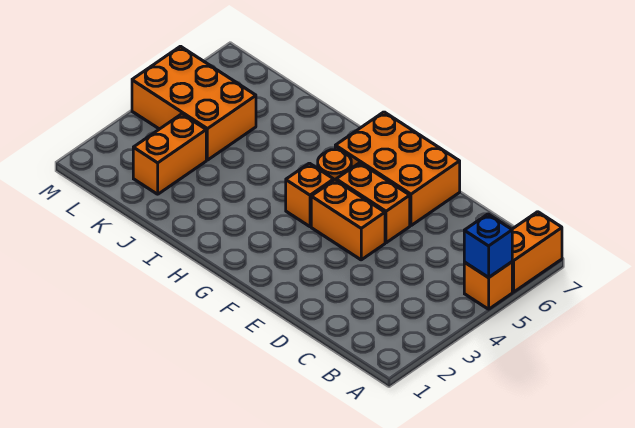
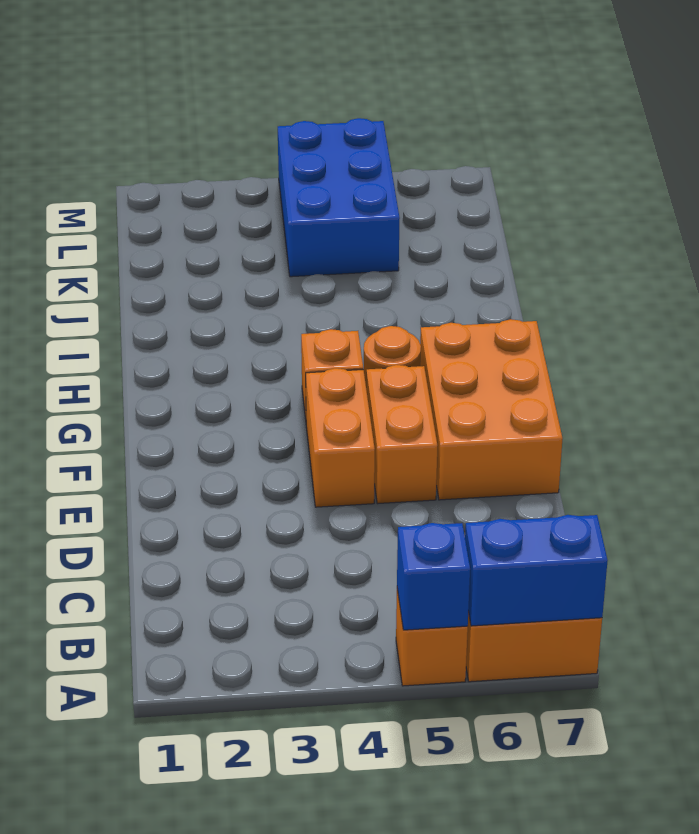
none -> blue 1x2 brick [465,515,608,626]
orange 1x2 brick [133,114,206,194] -> none
orange 2x3 brick [132,46,256,160] -> blue 2x3 brick [278,118,400,277]

